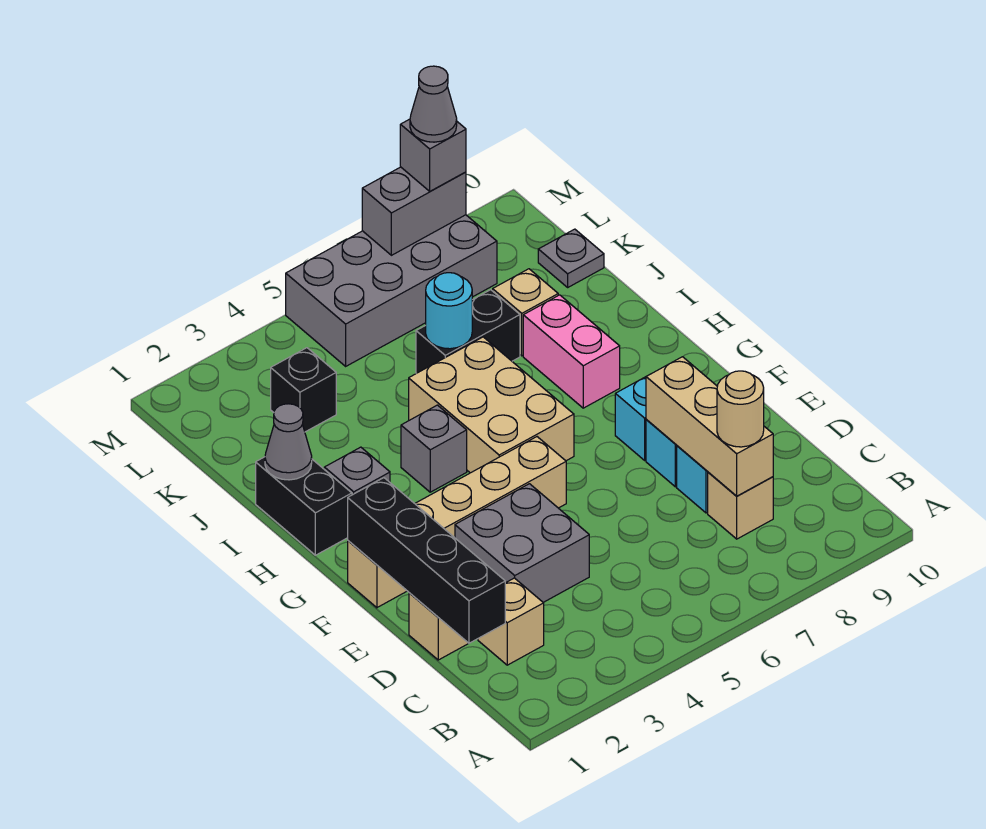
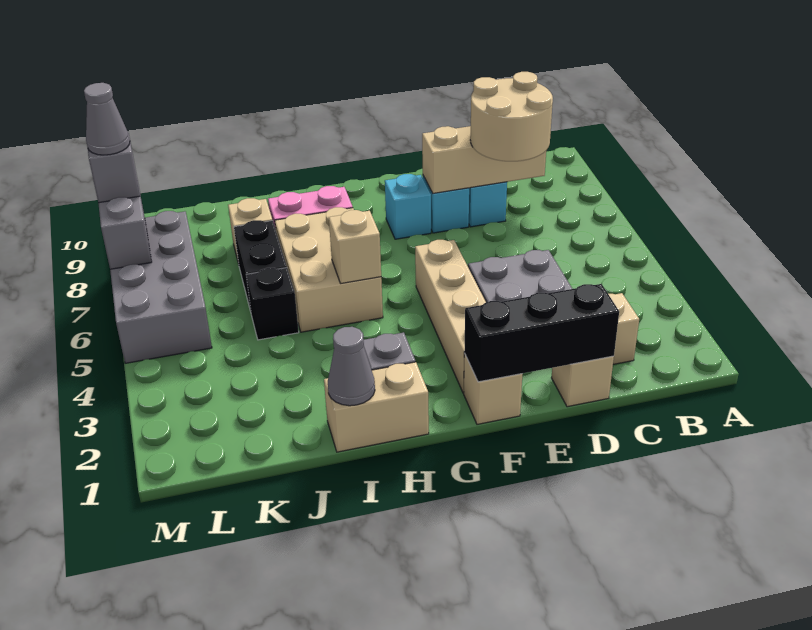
black 1x4 brick [348,478,505,643] -> black 1x3 brick [464,284,619,382]
tan 1x1 brick [708,472,773,539] -> tan 1x1 brick moved to [329,210,381,283]
tan 1x1 round brick [717,371,764,447] -> tan 2x2 round brick [470,72,553,161]
tan 2x3 brick [409,337,574,473] -> tan 2x3 brick turned to [275,207,383,332]
black 1x2 brick [256,457,352,555] -> tan 1x2 brick [324,362,429,452]
grey 1x1 brick [401,405,467,492] -> none
cyan 1x1 round brick [426,273,472,349] -> none
black 1x1 brick [271,348,336,432] -> black 1x1 brick moved to [246,268,299,340]
grey 1x1 plate [538,229,604,287] -> none

